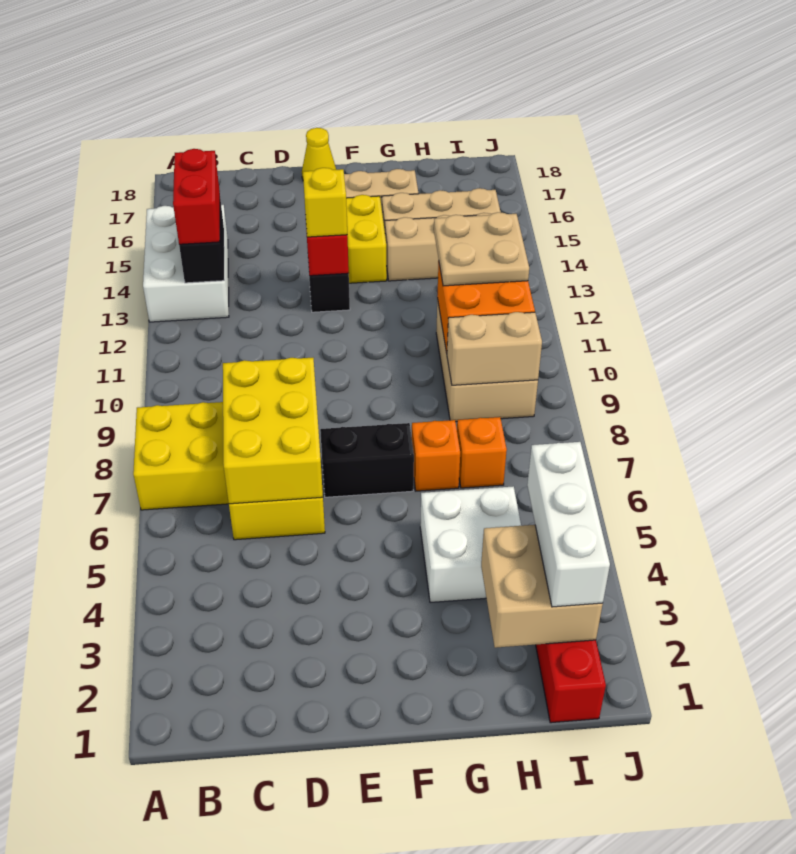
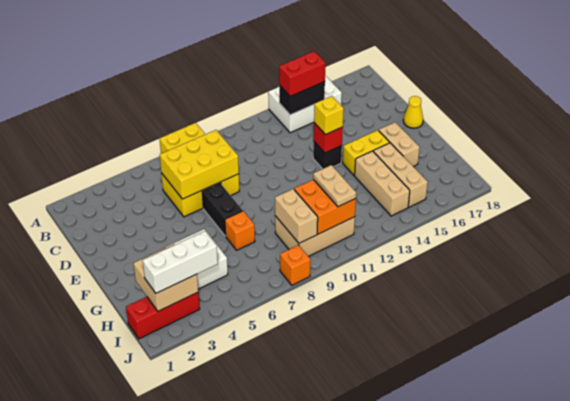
orange 1x1 brick [457,417,507,488] -> orange 1x1 brick moved to [280,245,310,285]
tan 2x2 plate [434,212,529,286] -> tan 1x2 plate [313,165,356,207]

